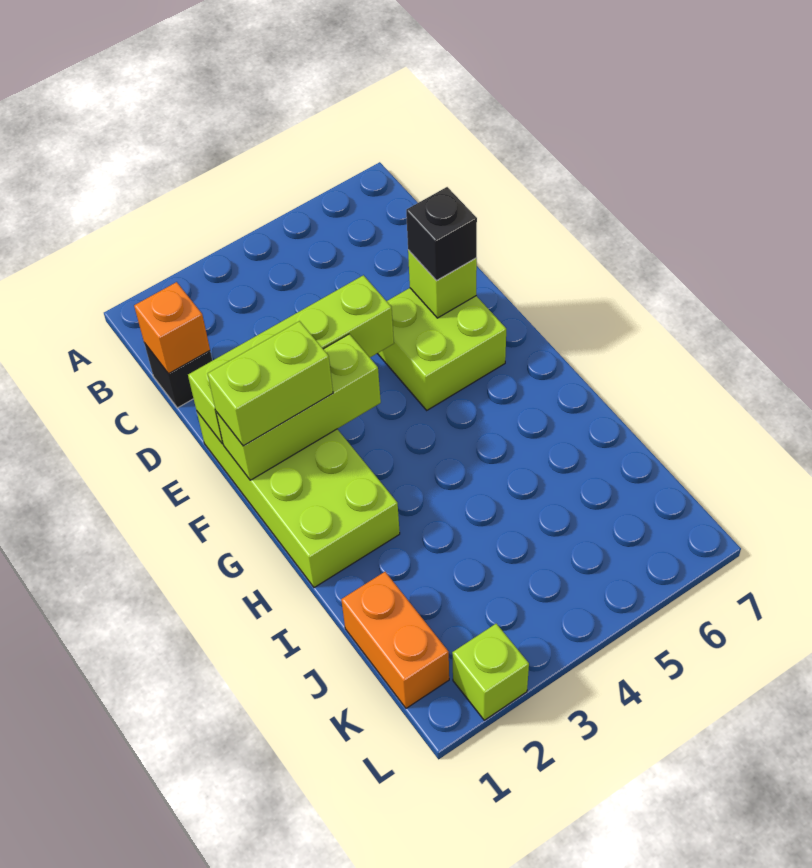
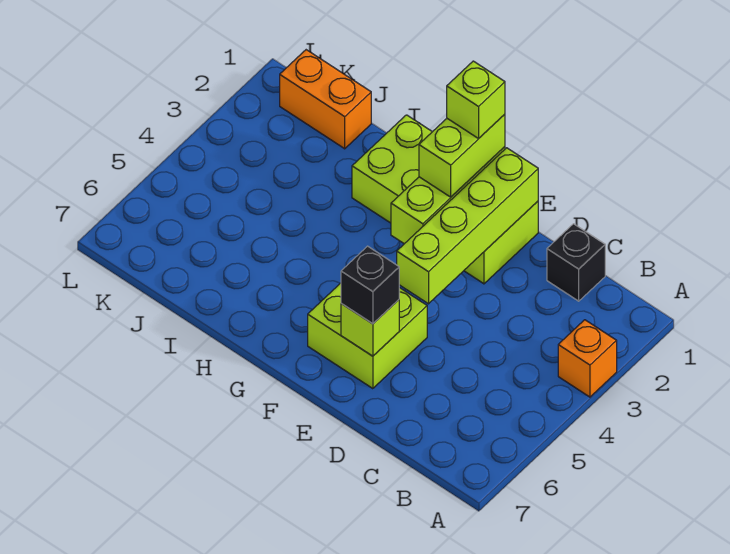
orange 1x1 brick [134,282,210,374] -> orange 1x1 brick moved to [558,320,617,397]
lime 1x1 brick [452,624,529,720] -> lime 1x1 brick moved to [447,61,505,139]

